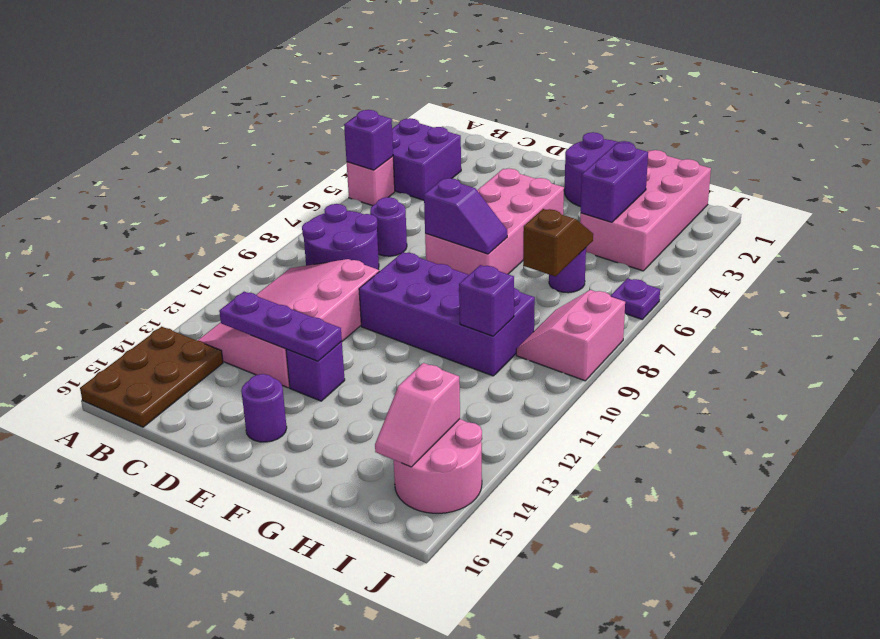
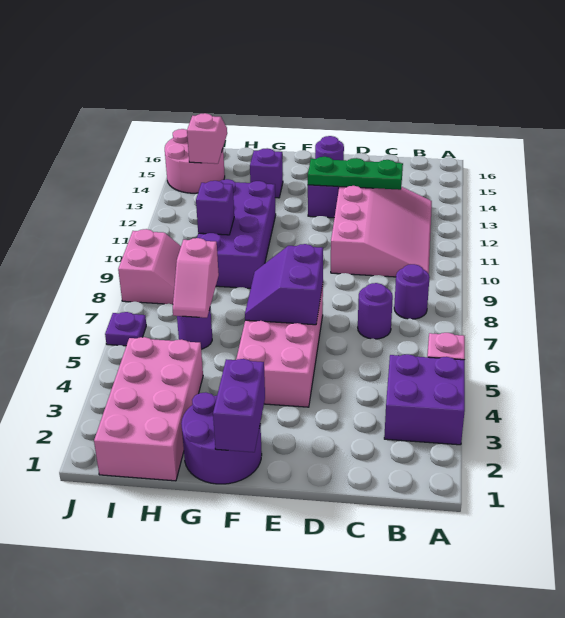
purple 1x1 brick [344,110,393,170] -> purple 1x1 brick moved to [250,148,283,198]
brown 2x3 plate [80,327,223,427] -> none
purple 2x2 round brick [302,204,379,269] -> purple 1x1 round brick [394,264,430,319]
purple 1x3 plate [219,292,342,361] -> green 1x3 plate [308,157,403,190]
purple 1x2 slope [424,178,507,254] -> purple 2x2 slope [245,244,323,325]
purple 2x4 brick [359,252,535,376] -> purple 2x4 brick turned to [197,179,276,288]
purple 1x2 brick [581,143,648,222] -> purple 1x2 brick moved to [213,359,265,452]
brown 1x2 slope [523,209,593,276] -> pink 1x2 slope [173,238,219,318]

